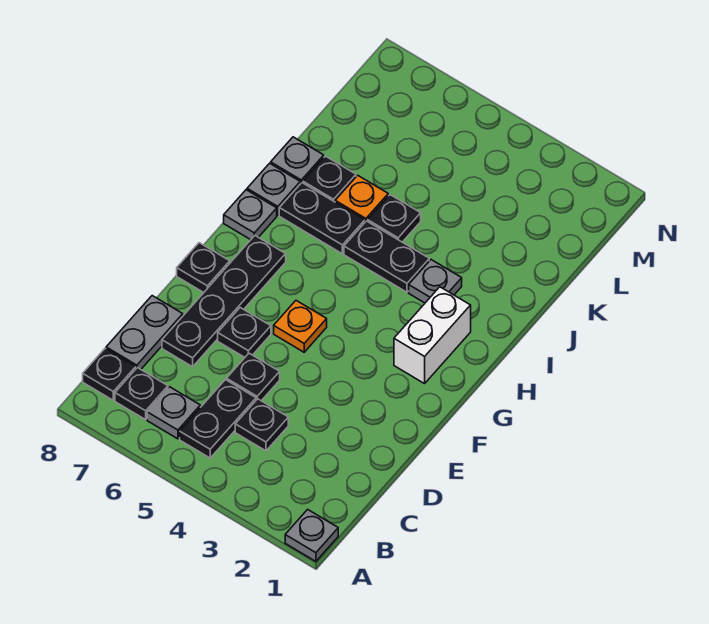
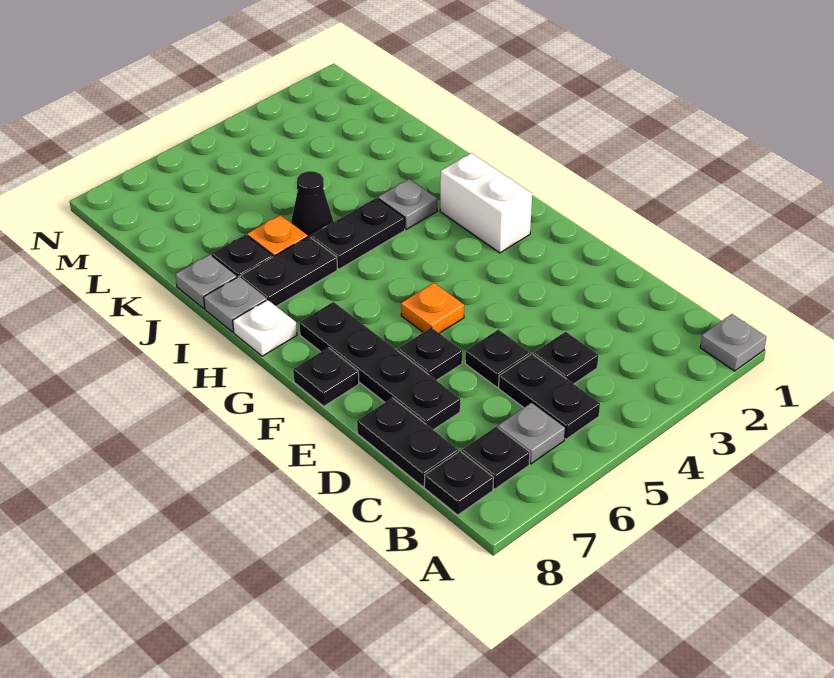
grey 1x2 plate [106,296,183,369] -> black 1x2 plate [357,398,458,487]
grey 1x1 plate [224,190,277,240] -> white 1x1 plate [233,300,297,356]
black 1x1 plate [368,195,421,242] -> black 1x1 cone [291,171,333,237]

